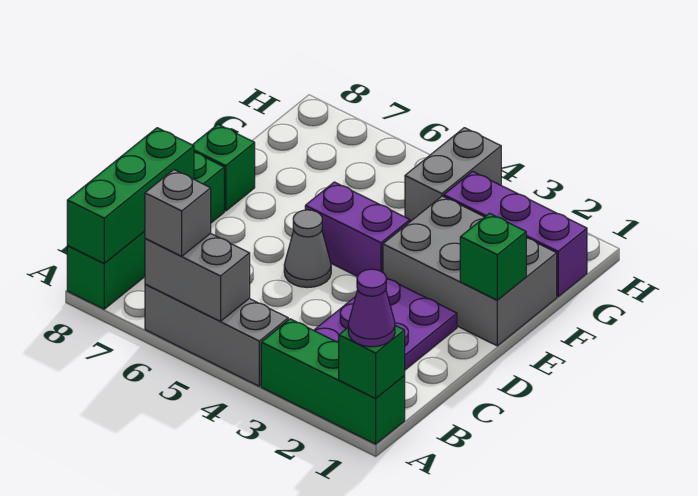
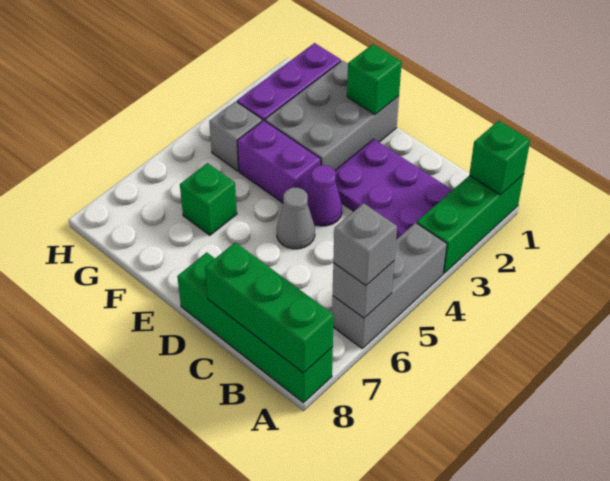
purple 1x1 cone [348,269,395,347] -> purple 1x1 cone moved to [307,165,342,226]
grey 1x2 brick [145,233,250,321] -> grey 1x1 brick [333,261,394,318]
purple 1x2 brick [305,182,410,276] -> purple 1x2 brick turned to [237,120,321,203]
green 1x1 brick [193,124,255,211] -> green 1x1 brick moved to [180,163,237,235]
grey 1x2 brick [405,128,501,222] -> grey 1x1 brick [209,101,262,171]

